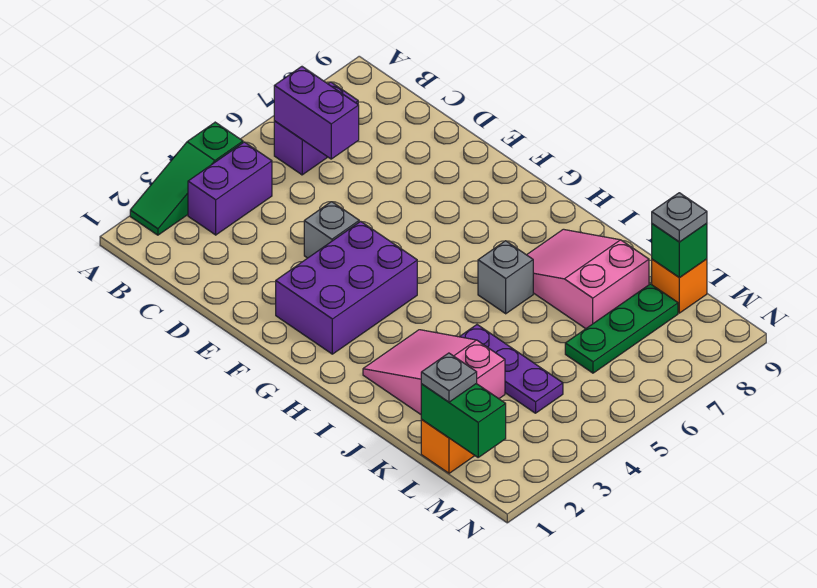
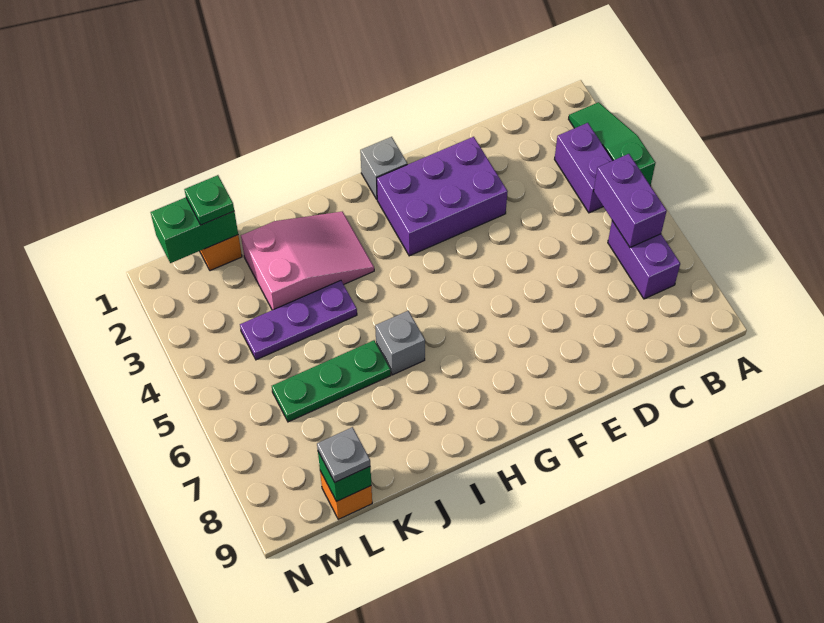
purple 1x2 brick [274,67,359,159] -> purple 1x2 brick turned to [594,154,667,247]
grey 1x1 brick [304,202,359,258] -> grey 1x1 brick moved to [360,137,407,199]
purple 2x3 brick [276,221,417,354] -> purple 2x3 brick turned to [377,137,508,256]
pink 2x3 slope [527,229,649,329] -> none
grey 1x1 plate [421,353,477,402] -> green 1x1 plate [184,175,234,225]
green 1x3 plate [565,284,678,373] -> green 1x3 plate turned to [272,340,391,422]

